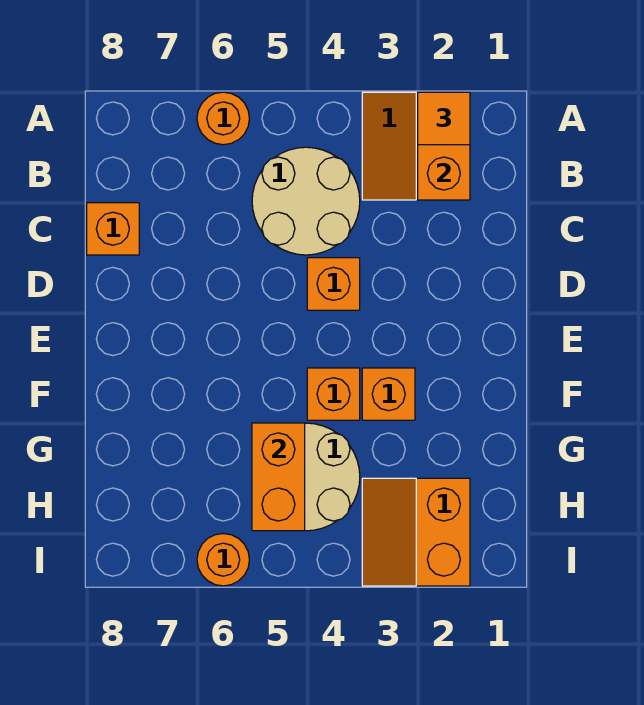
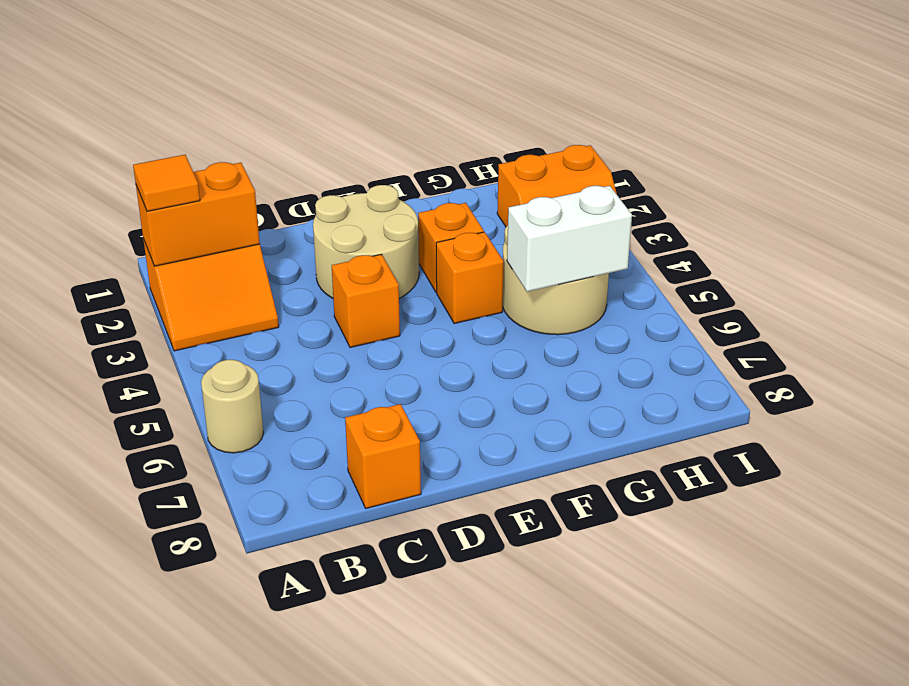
orange 1x1 round brick [197,92,249,145] -> tan 1x1 round brick [201,360,263,453]
tan 2x2 round brick [252,147,360,255] -> tan 2x2 round brick moved to [313,185,419,298]
orange 1x2 brick [252,423,305,531] -> white 1x2 brick [507,186,632,292]
orange 1x1 round brick [197,534,249,586] -> none

